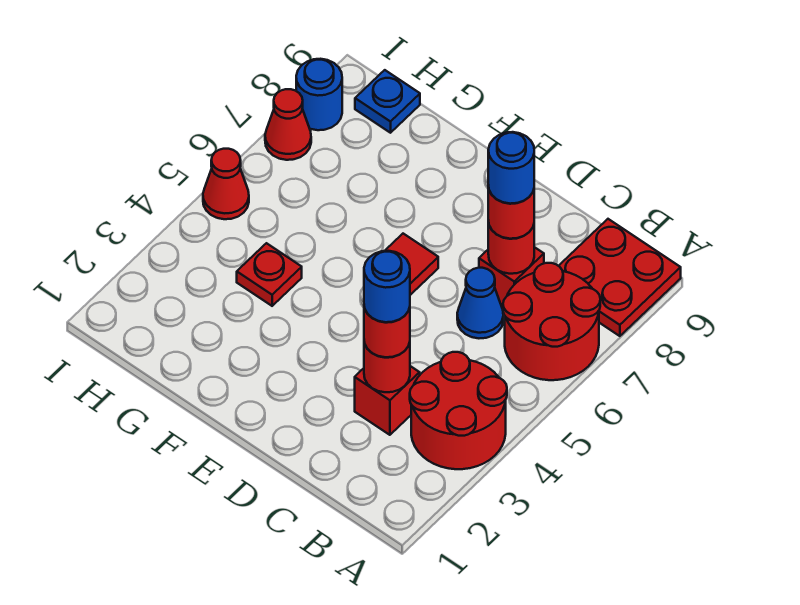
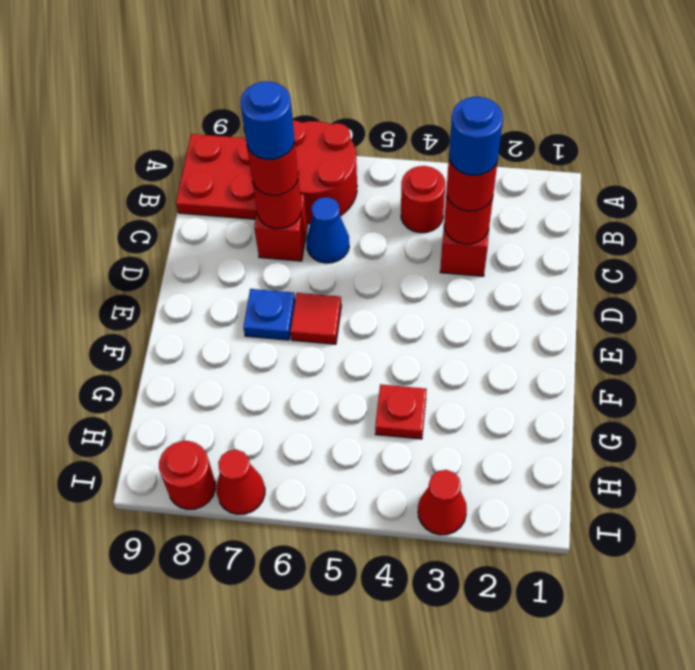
red 2x2 round brick [410,352,507,469] -> red 1x1 round brick [401,166,445,233]
blue 1x1 plate [355,70,420,133] -> blue 1x1 plate moved to [243,289,295,340]
red 1x1 cone [203,149,249,219] -> red 1x1 cone moved to [418,470,467,535]
blue 1x1 round brick [296,59,342,130] -> red 1x1 round brick [159,441,215,509]

